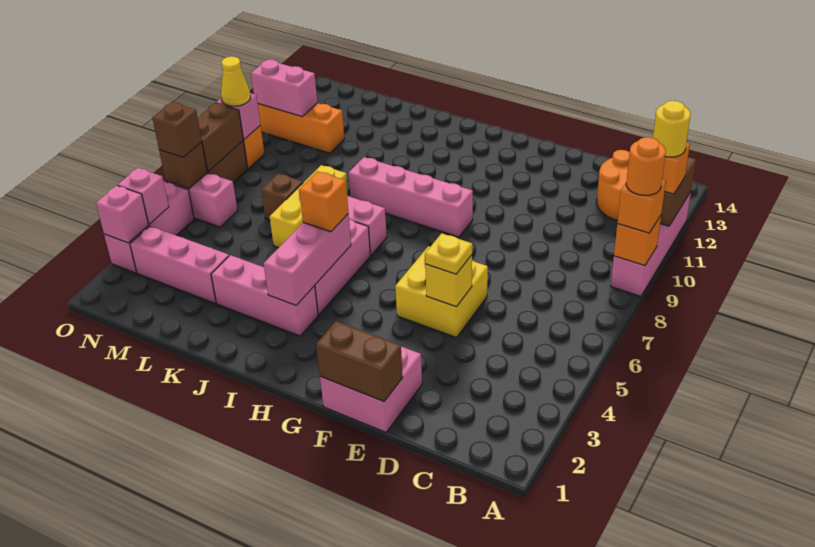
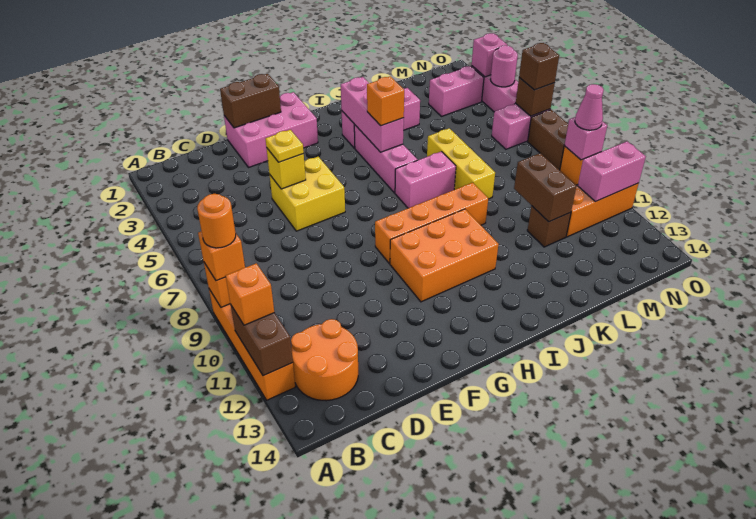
pink 1x4 brick [611,192,691,296] -> orange 1x4 brick [209,289,295,400]
yellow 1x1 round brick [653,101,691,157] -> none
pink 2x2 brick [320,346,422,432] -> pink 2x3 brick [224,92,318,168]
pink 1x4 brick [348,157,473,237] -> orange 1x4 brick [375,183,488,264]
none -> orange 2x3 brick [390,209,499,302]
pink 1x3 brick [130,226,229,303] -> pink 1x2 brick [429,66,484,117]
brown 1x1 brick [261,174,303,221] -> brown 1x1 brick moved to [527,206,571,247]
pink 1x1 brick [118,168,169,224] -> pink 1x1 round brick [490,45,518,87]
brown 1x2 brick [198,103,244,172] -> brown 1x2 brick moved to [514,153,576,222]
yellow 1x1 cone [221,56,251,106] -> pink 1x1 cone [575,84,604,130]

